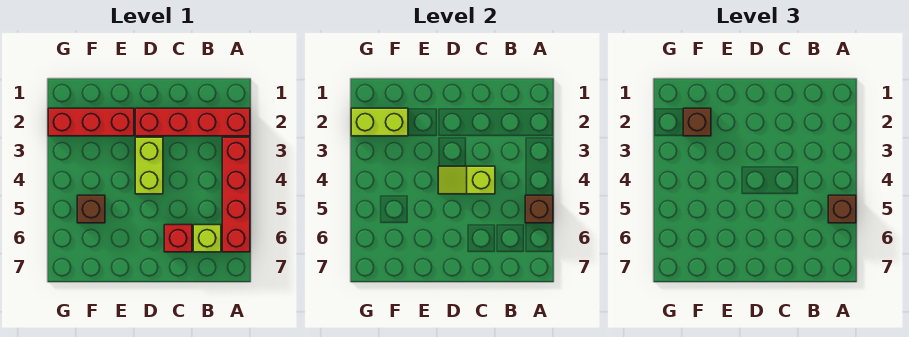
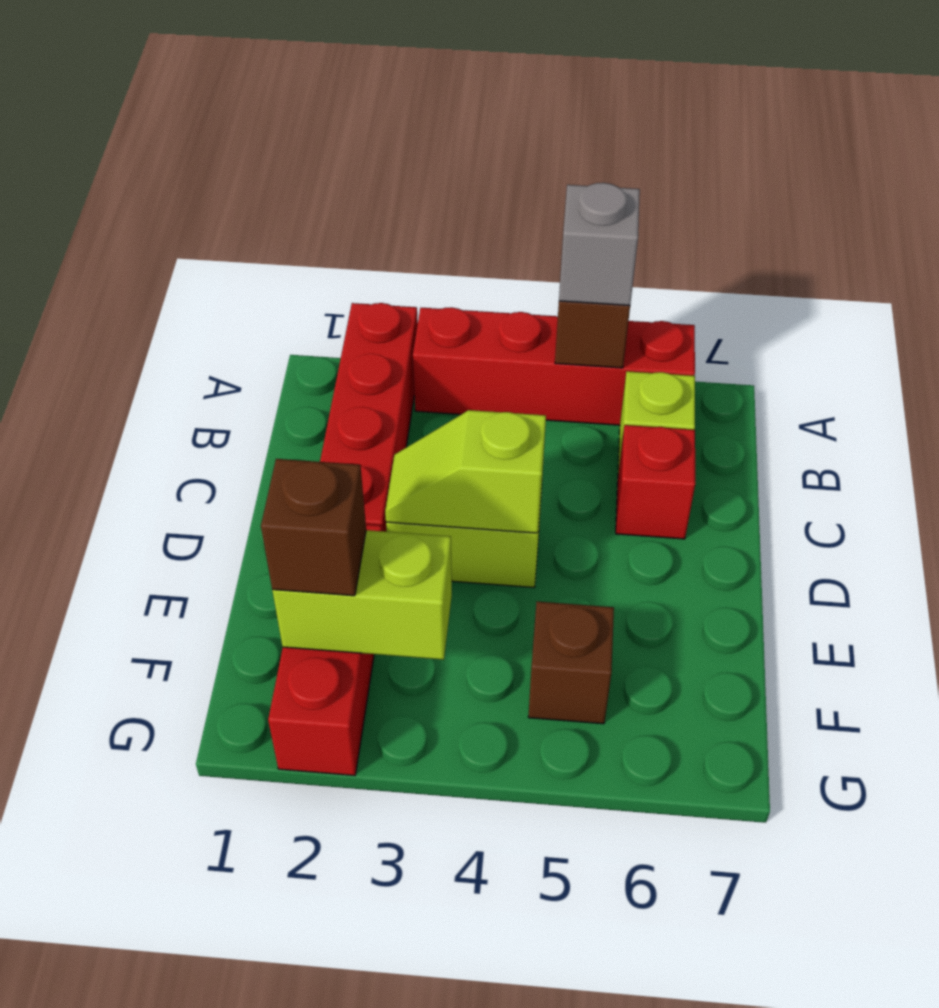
brown 1x1 brick [828,195,856,223] -> grey 1x1 brick [559,183,640,306]
lime 1x2 slope [438,166,495,194] -> lime 1x2 slope turned to [385,410,546,533]
lime 1x2 brick [351,108,408,136] -> lime 1x2 brick turned to [272,530,452,660]

